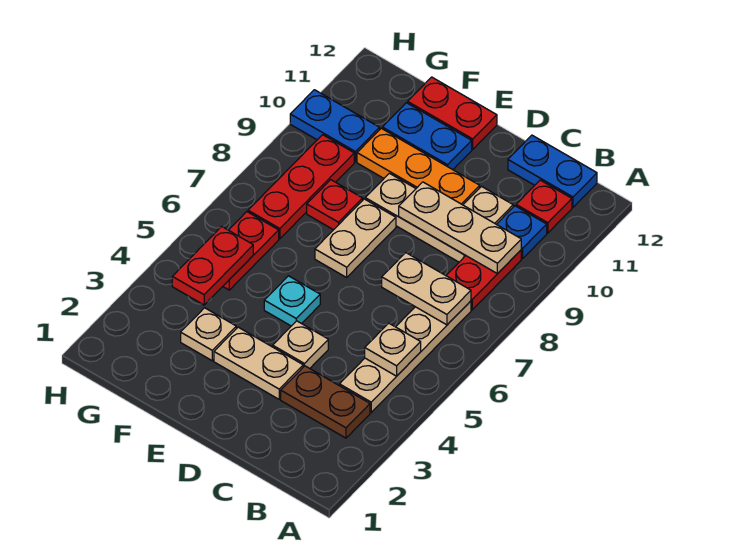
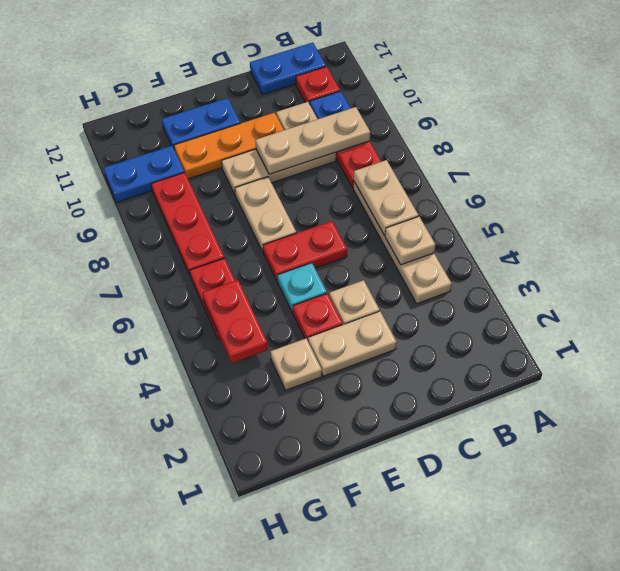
brown 1x2 plate [281,366,370,438] -> none
tan 1x2 plate [382,253,471,325] -> tan 1x2 plate turned to [354,160,418,235]
red 1x2 plate [408,77,497,149] -> red 1x2 plate moved to [263,221,347,282]
red 1x1 plate [307,180,363,230] -> red 1x1 plate moved to [293,293,343,340]

